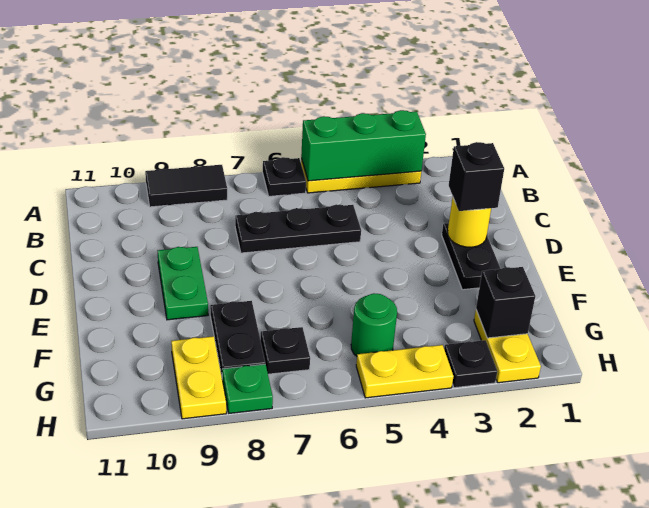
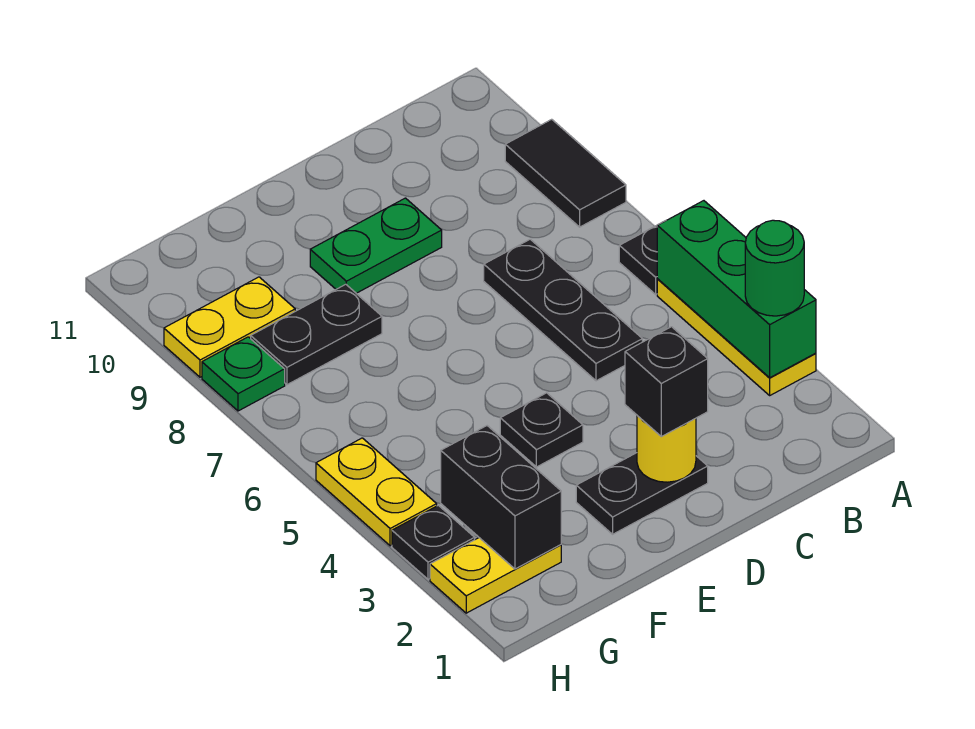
black 1x1 brick [476,267,535,338] -> black 1x2 brick [441,426,561,569]
green 1x1 round brick [351,293,397,356] -> green 1x1 round brick moved to [745,220,804,316]
black 1x1 plate [261,327,310,374] -> black 1x1 plate moved to [500,393,583,467]

